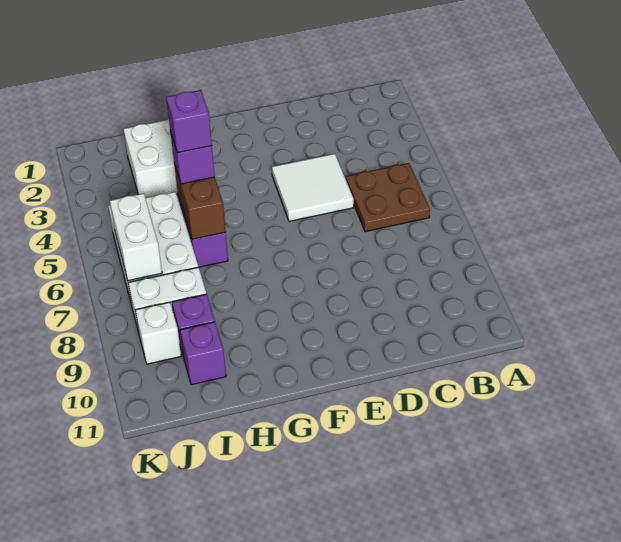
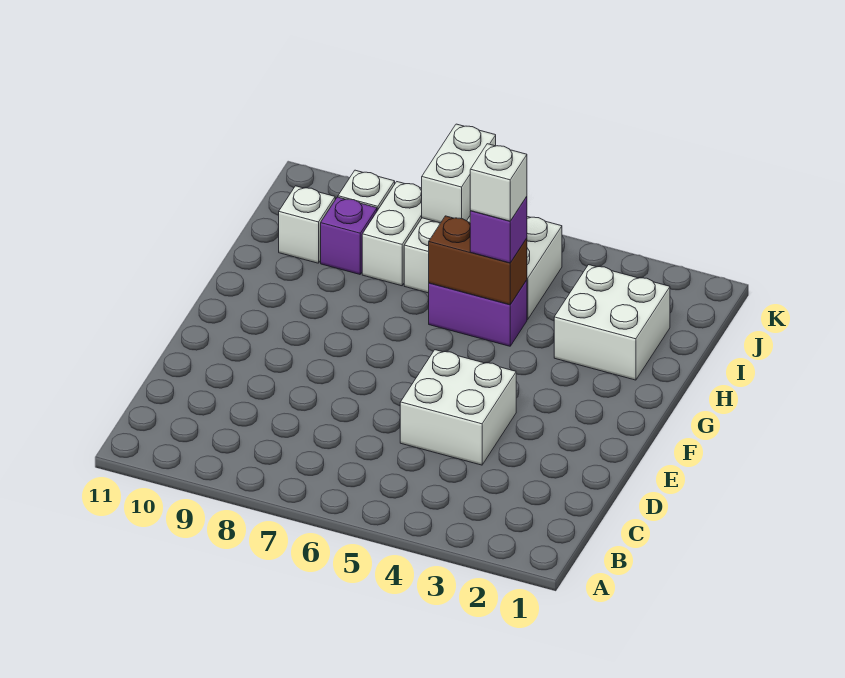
brown 2x2 plate [346,163,430,232] -> none
white 2x2 tile [272,154,354,221] -> white 2x2 brick [400,350,516,465]
purple 1x1 brick [166,90,212,153] -> white 1x1 brick [470,144,527,221]
purple 1x1 brick [180,322,226,385] -> white 1x1 brick [279,186,335,263]
white 1x2 brick [110,193,162,281] -> white 1x2 brick turned to [422,124,496,223]

